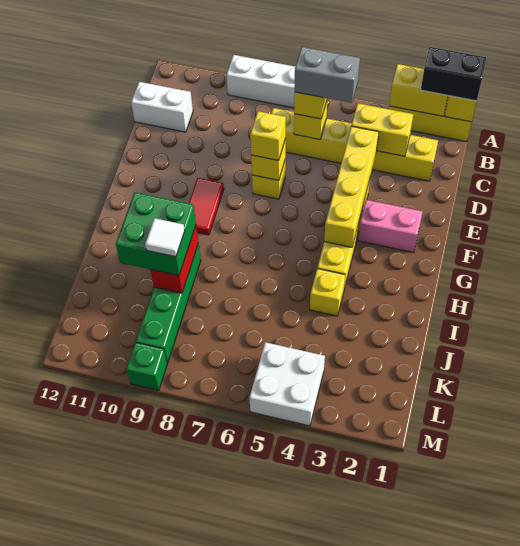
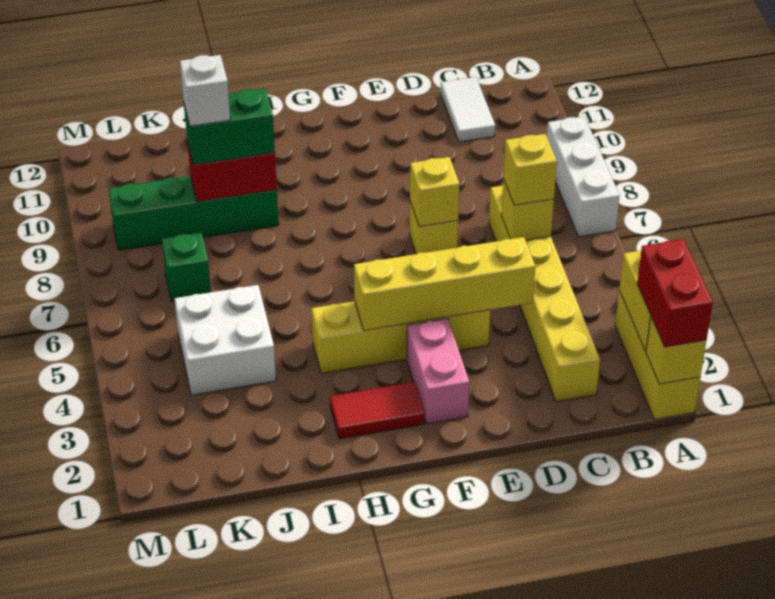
black 1x2 brick [421,47,486,101] -> red 1x2 brick [637,239,713,347]
yellow 1x2 brick [352,103,413,156] -> none
grey 1x2 brick [295,47,360,103] -> none
white 1x2 brick [131,82,193,132] -> white 1x2 tile [441,77,495,142]
yellow 1x1 brick [250,111,286,160] -> none
red 1x2 tile [189,178,224,235] -> red 1x2 tile moved to [330,382,425,439]
yellow 1x1 brick [310,269,345,316] -> none
green 2x2 brick [116,192,196,275] -> green 1x2 brick [184,89,275,165]
white 1x1 tile [145,218,185,257] -> white 1x1 brick [180,55,230,126]
white 2x2 brick [249,342,325,426] -> white 2x2 brick moved to [175,285,276,395]
green 1x1 brick [126,343,167,391] -> green 1x1 brick moved to [162,233,211,302]

